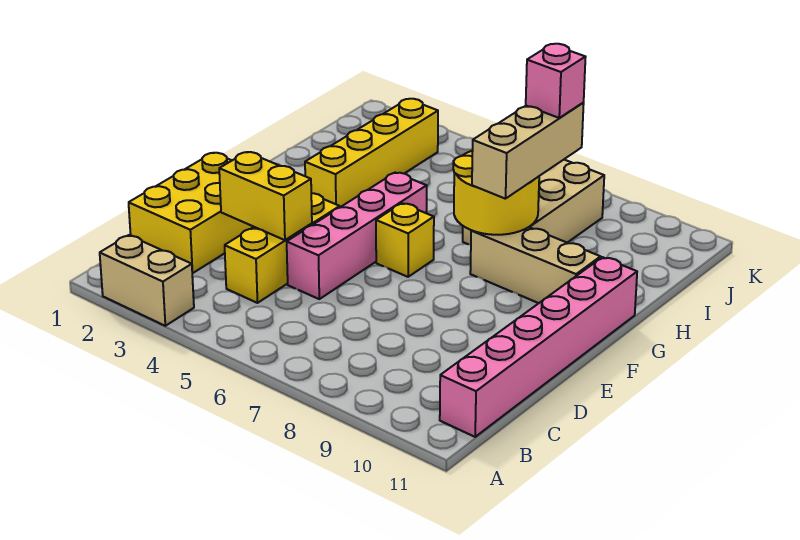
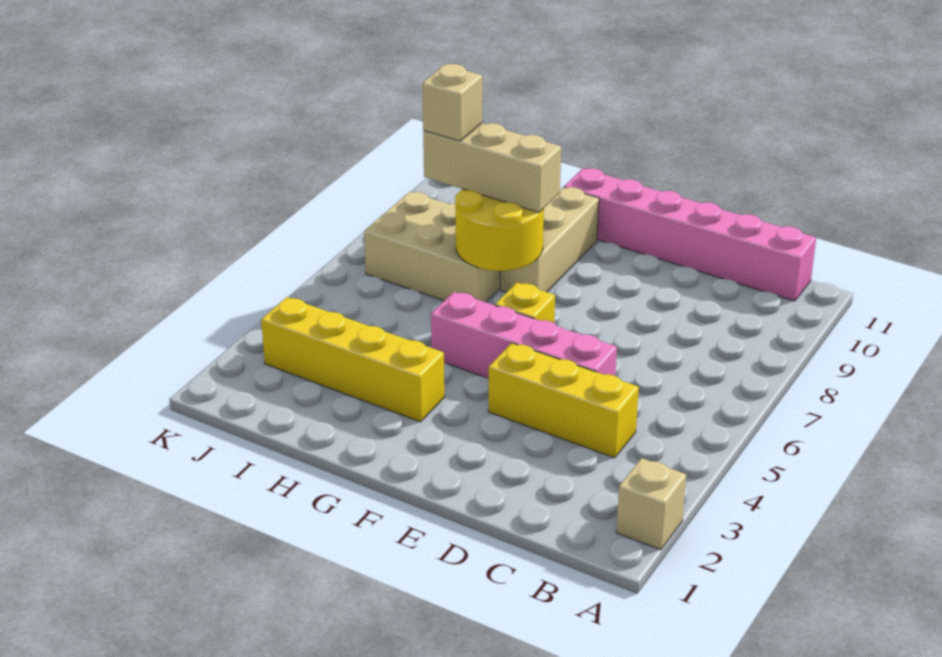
tan 1x2 brick [100,235,194,326] -> tan 1x1 brick [616,458,686,550]
yellow 2x3 brick [129,153,253,273] -> none
yellow 1x2 brick [219,152,312,240] -> none
pink 1x1 brick [526,44,586,118] -> tan 1x1 brick [422,64,482,141]

